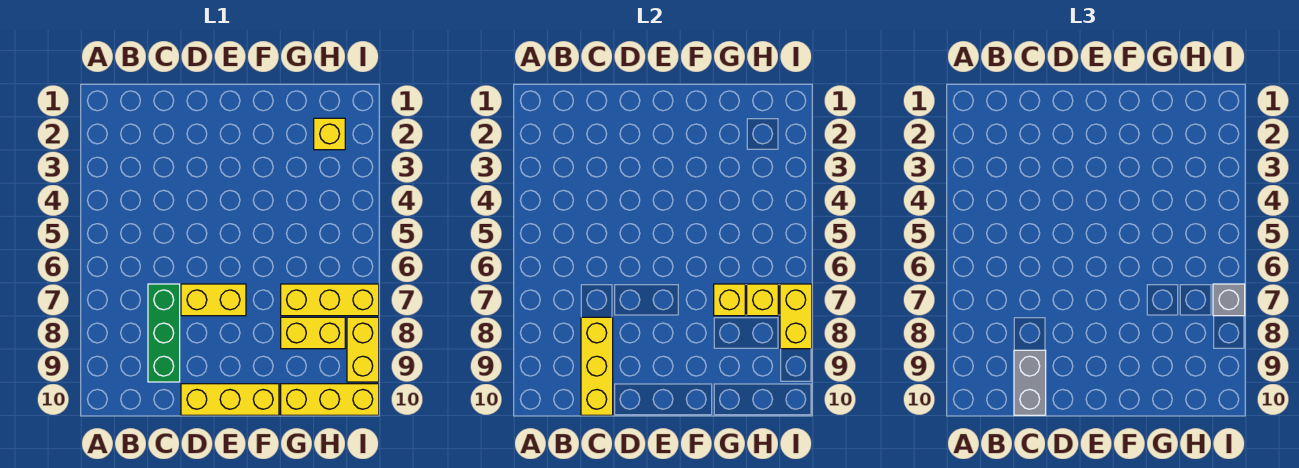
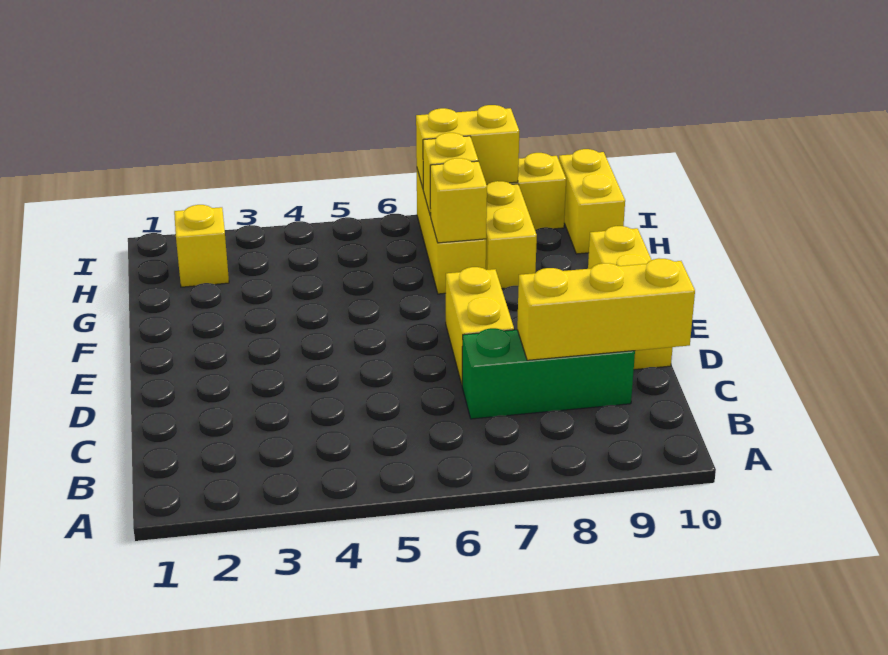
grey 1x2 brick [1014,350,1046,415] -> none
yellow 1x3 brick [281,384,379,415] -> yellow 1x2 brick [559,149,625,254]
grey 1x1 brick [1213,284,1245,316] -> none

